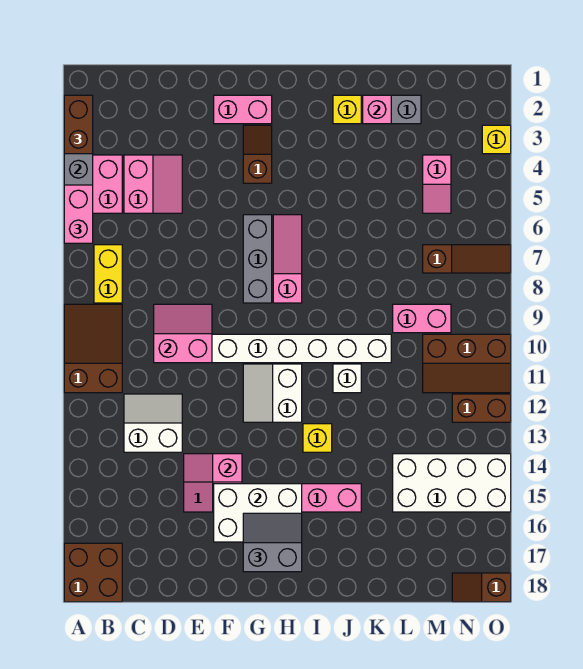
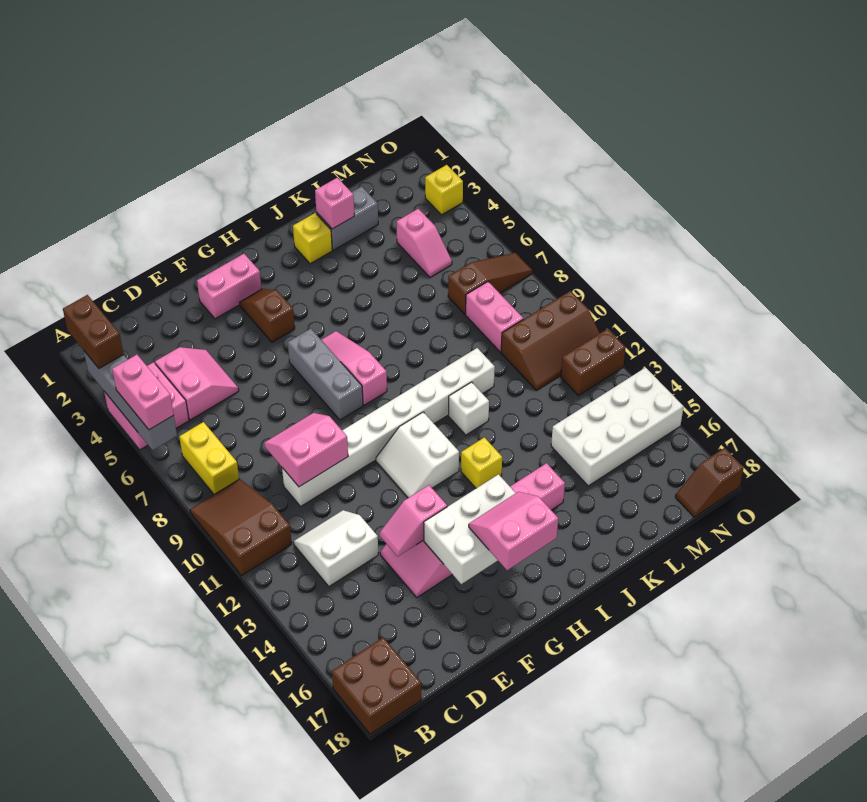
grey 2x2 slope [243,513,302,572] -> pink 2x2 slope [469,492,558,570]
pink 1x2 brick [393,304,451,333] -> pink 1x2 brick turned to [466,282,523,352]

